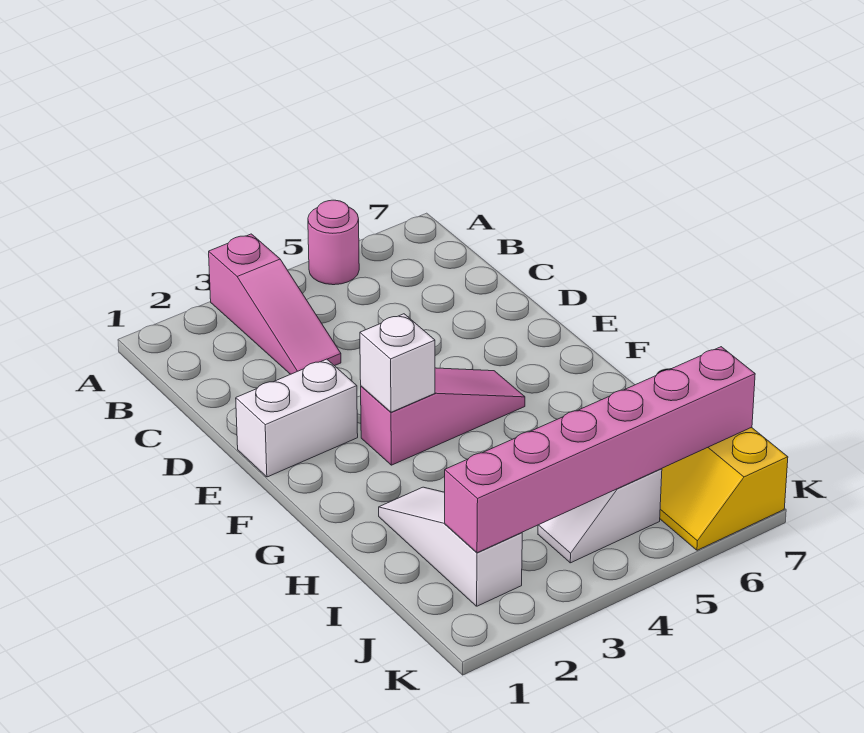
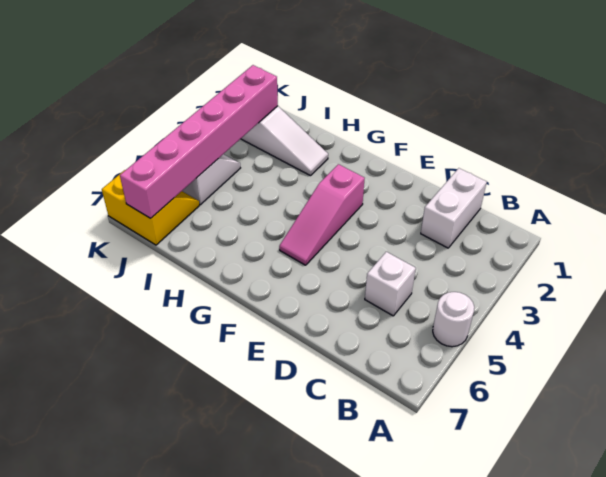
pink 1x3 slope [209,234,341,374] -> none
pink 1x1 round brick [308,200,359,285] -> white 1x1 round brick [433,292,474,347]
white 1x2 brick [236,359,358,477] -> white 1x2 brick moved to [421,168,487,248]
white 1x1 brick [360,314,435,412] -> white 1x1 brick moved to [365,252,416,316]

